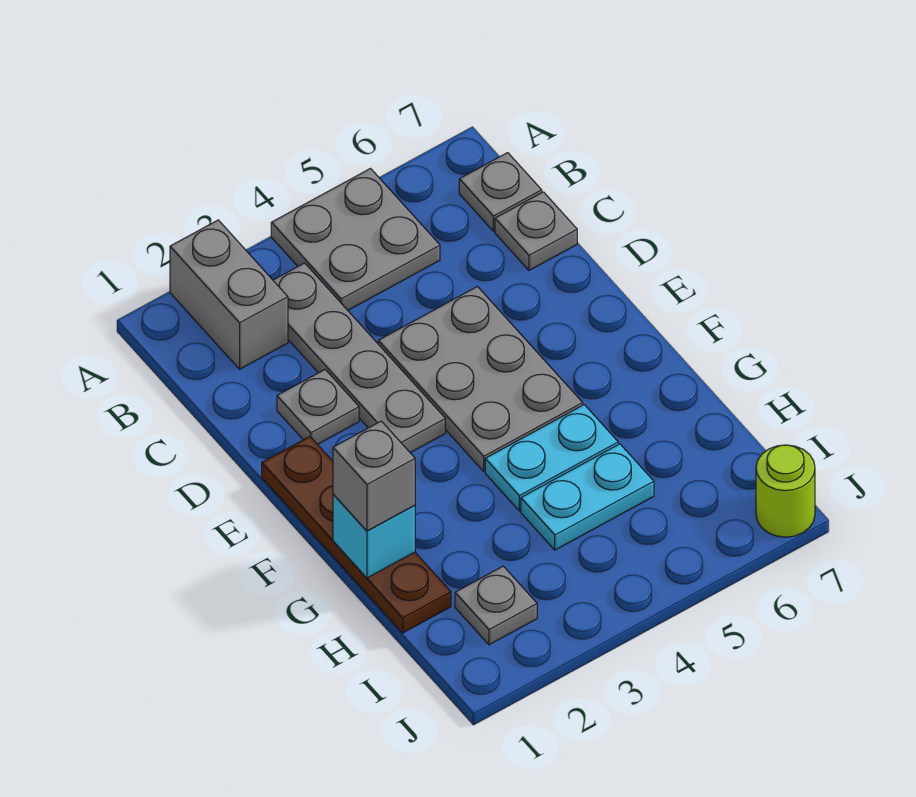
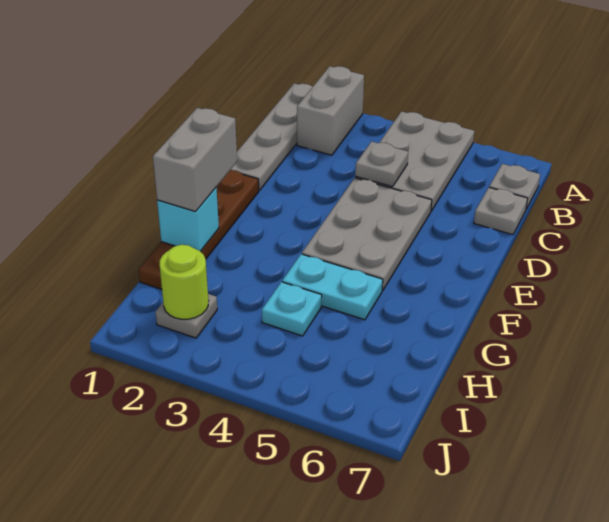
grey 2x2 plate [271,169,440,310] -> grey 2x3 plate [355,111,474,211]
grey 1x4 plate [273,263,445,453] -> grey 1x4 plate moved to [231,83,313,190]
grey 1x1 plate [277,370,359,444] -> grey 1x1 plate moved to [355,141,408,187]
grey 1x1 brick [333,421,415,531] -> grey 1x2 brick [153,108,237,212]
cyan 1x2 plate [521,444,654,550] -> cyan 1x1 plate [262,282,322,336]
lime 1x1 round brick [756,445,815,537] -> lime 1x1 round brick moved to [159,245,208,319]

